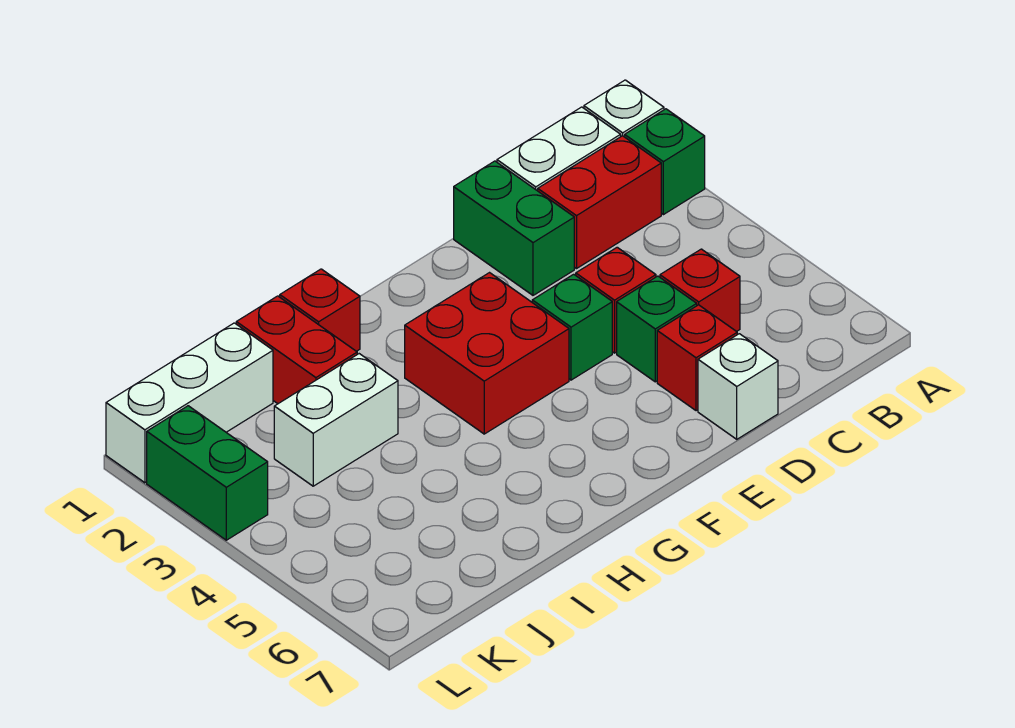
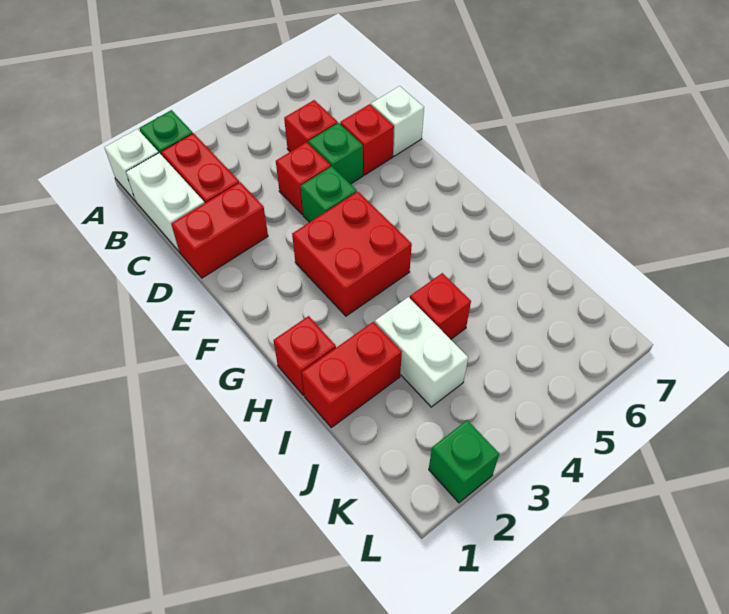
green 1x2 brick [454,161,574,295] -> red 1x2 brick [171,182,268,278]
none -> red 1x1 brick [410,273,471,339]
white 1x3 brick [106,323,273,483] -> none
green 1x2 brick [147,406,268,540] -> green 1x1 brick [429,420,499,503]

